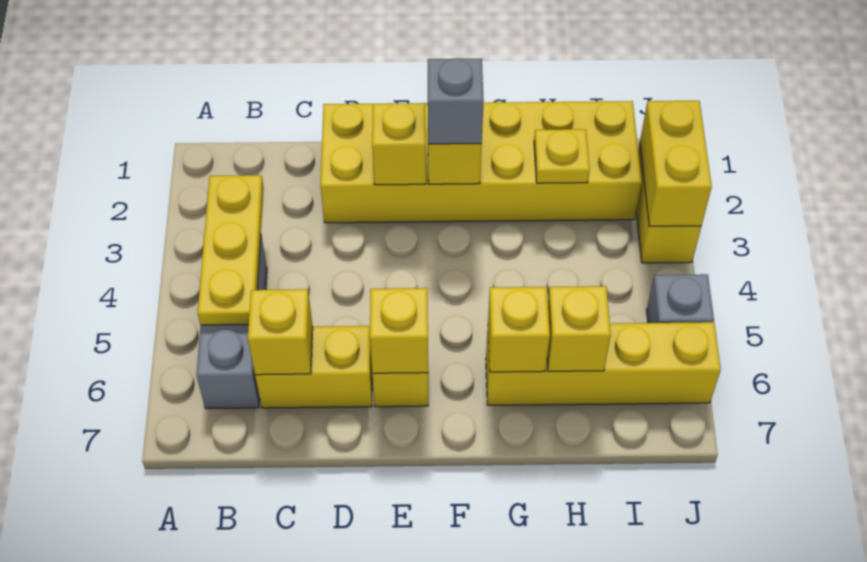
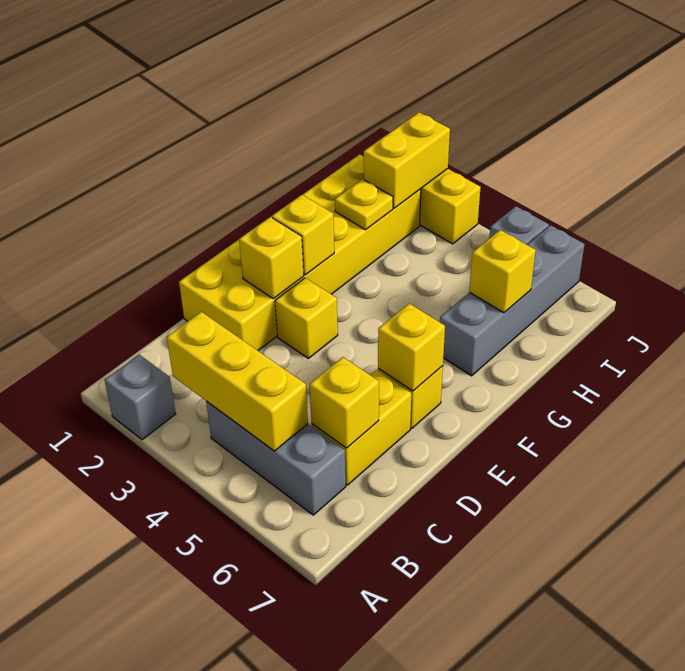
yellow 1x3 plate [198,175,264,325] -> yellow 1x3 brick [167,312,308,451]
grey 1x1 brick [428,58,484,144] -> grey 1x1 brick moved to [105,355,176,440]
yellow 1x4 brick [486,322,721,405] -> grey 1x4 brick [440,225,585,376]
yellow 1x1 brick [488,287,550,372] -> yellow 1x1 brick moved to [275,278,338,358]
yellow 1x2 brick [640,101,712,226] -> yellow 1x2 brick turned to [364,112,450,208]

